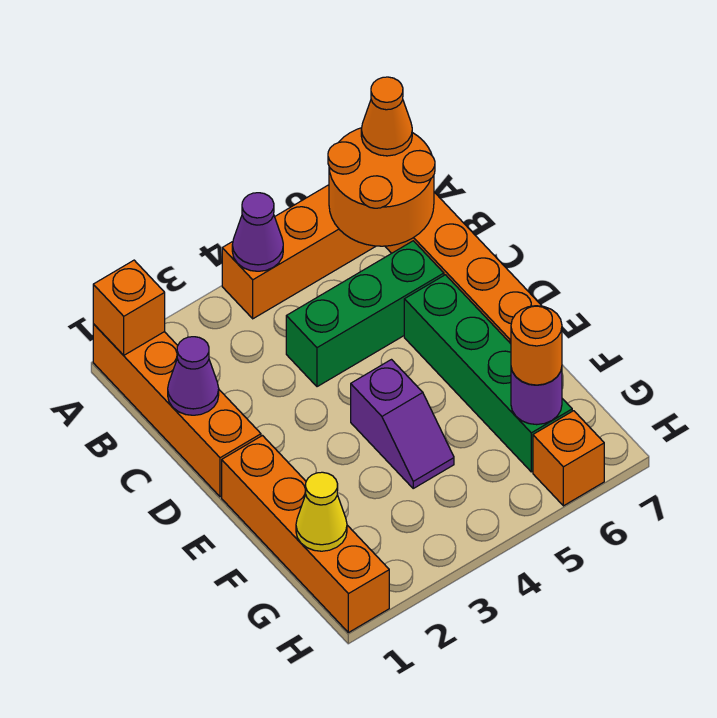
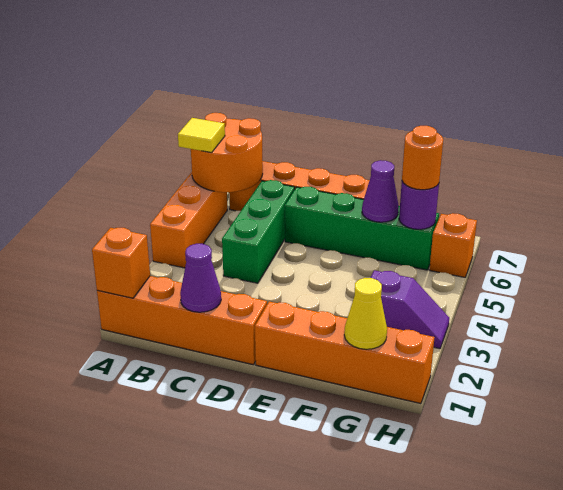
purple 1x1 cone [232,193,283,271] -> purple 1x1 cone moved to [362,160,399,222]
none -> yellow 1x1 tile [178,118,225,153]
orange 1x1 cone [361,77,412,156] -> none
purple 1x2 slope [351,360,454,488] -> purple 1x2 slope moved to [371,270,449,349]

